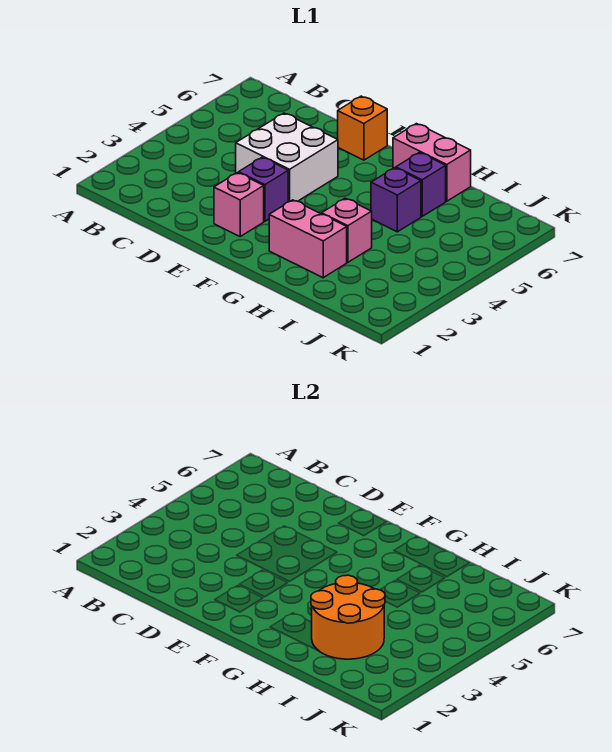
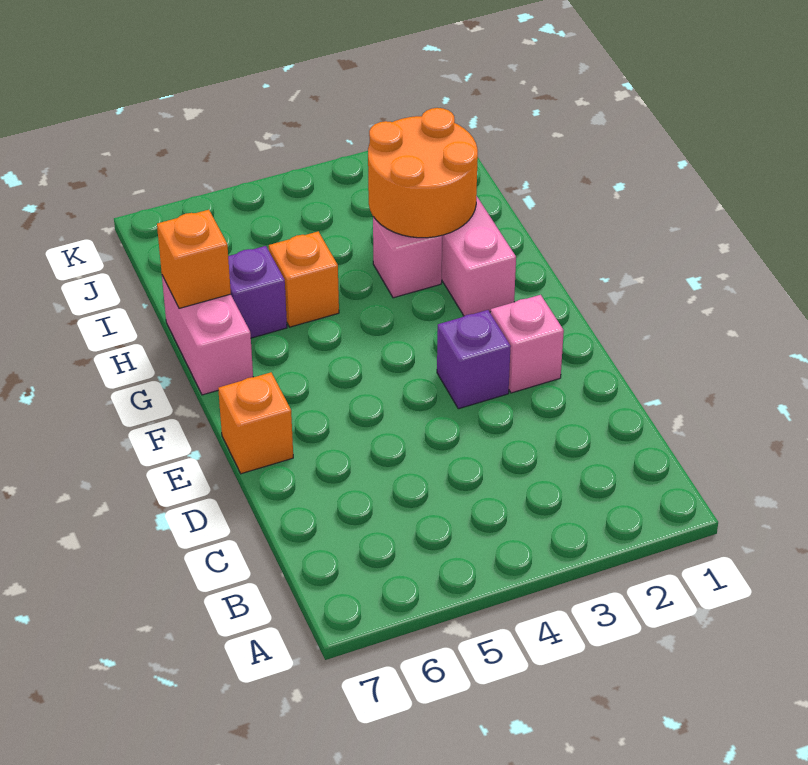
white 2x2 brick [236,113,338,202] -> none
purple 1x1 brick [371,168,421,232] -> orange 1x1 brick [269,231,339,327]
none -> orange 1x1 brick [157,210,231,308]

